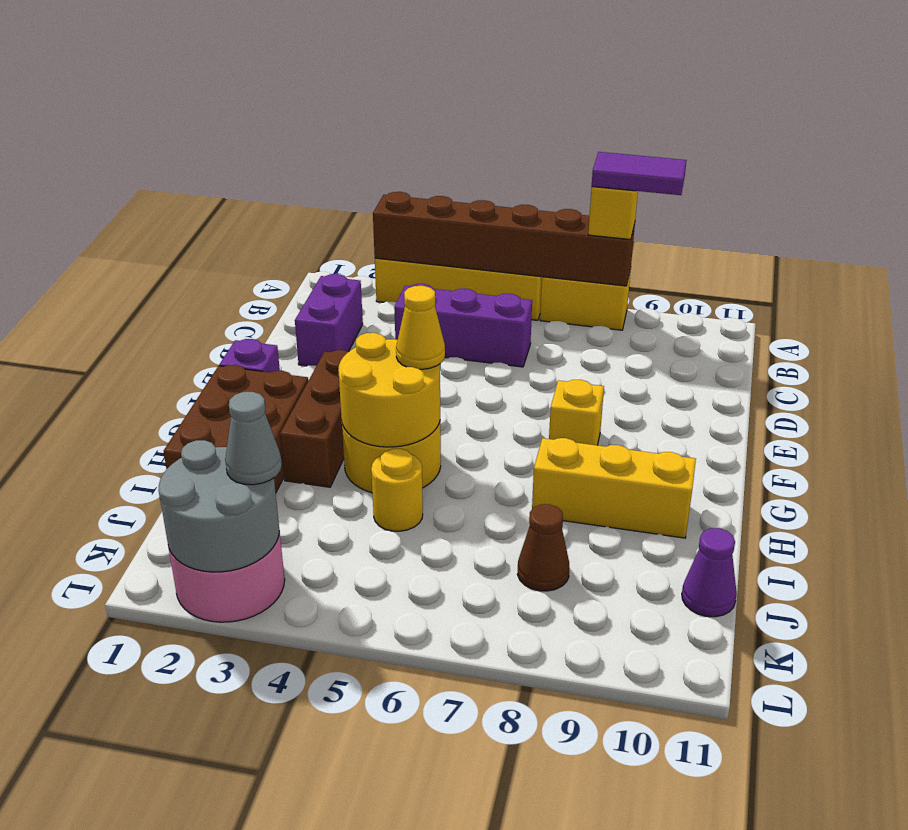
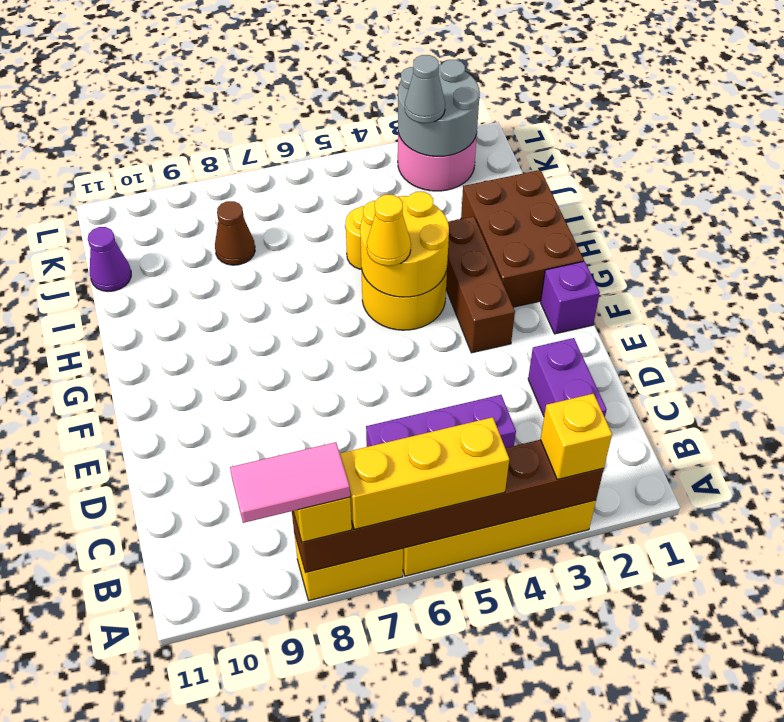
purple 1x2 tile [592,152,687,195] -> pink 1x2 tile [230,442,350,523]
yellow 1x1 brick [549,380,604,445] -> yellow 1x1 brick moved to [540,394,612,480]
yellow 1x3 brick [532,438,696,538] -> yellow 1x3 brick moved to [340,417,509,529]

